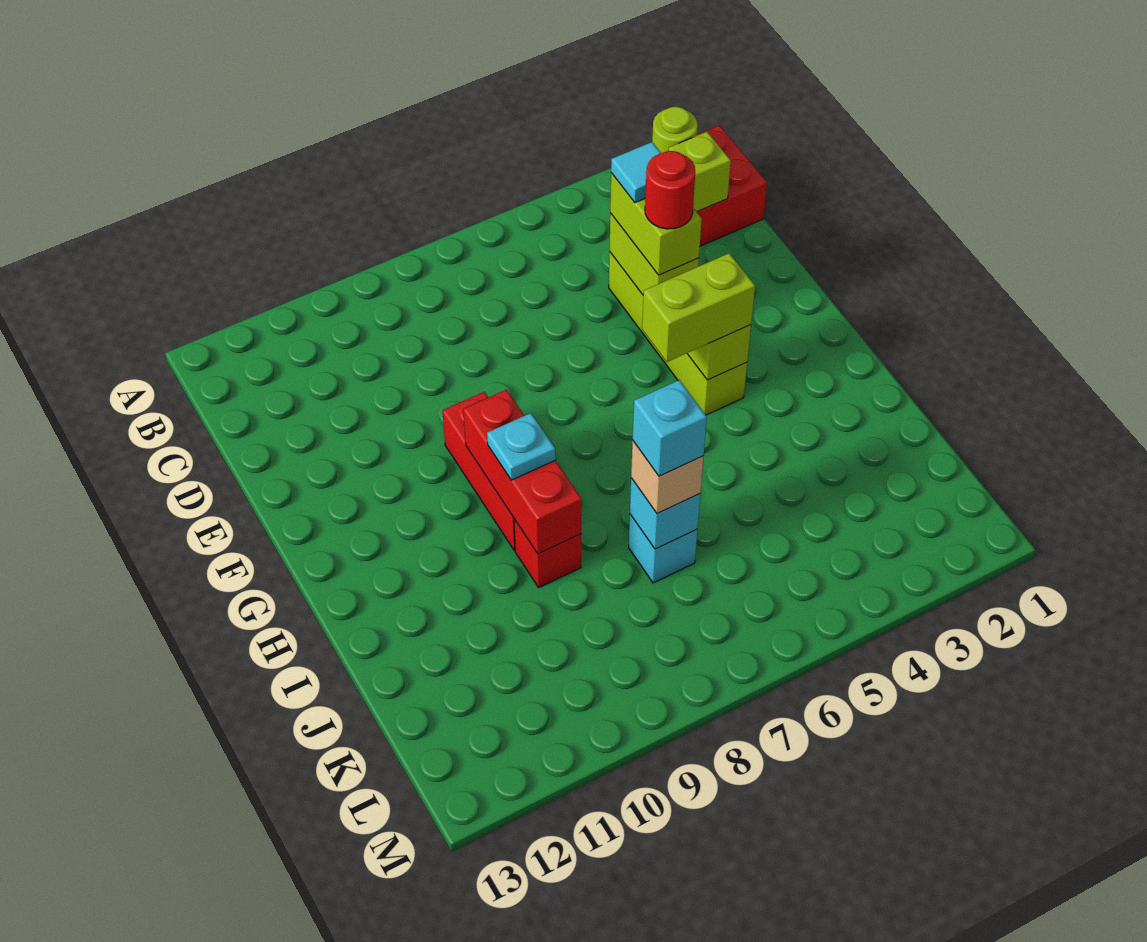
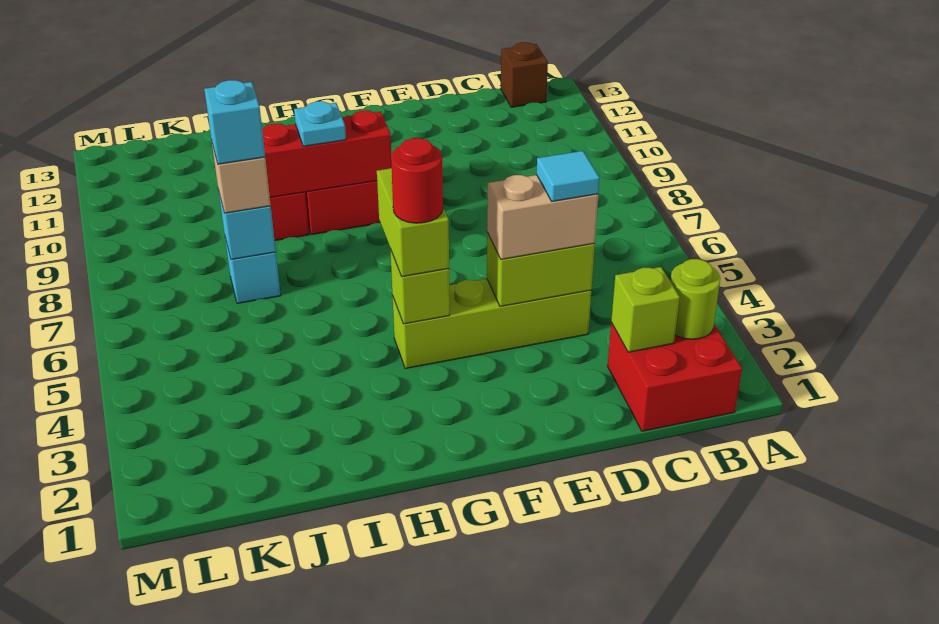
none -> brown 1x1 brick [501,42,548,107]
lime 1x2 brick [610,173,702,275] -> tan 1x2 brick [487,175,598,259]
red 1x1 round brick [645,151,695,229] -> red 1x1 round brick moved to [391,138,443,223]

